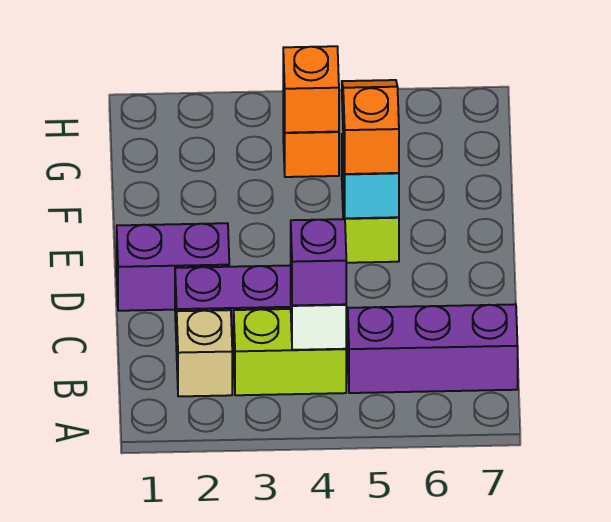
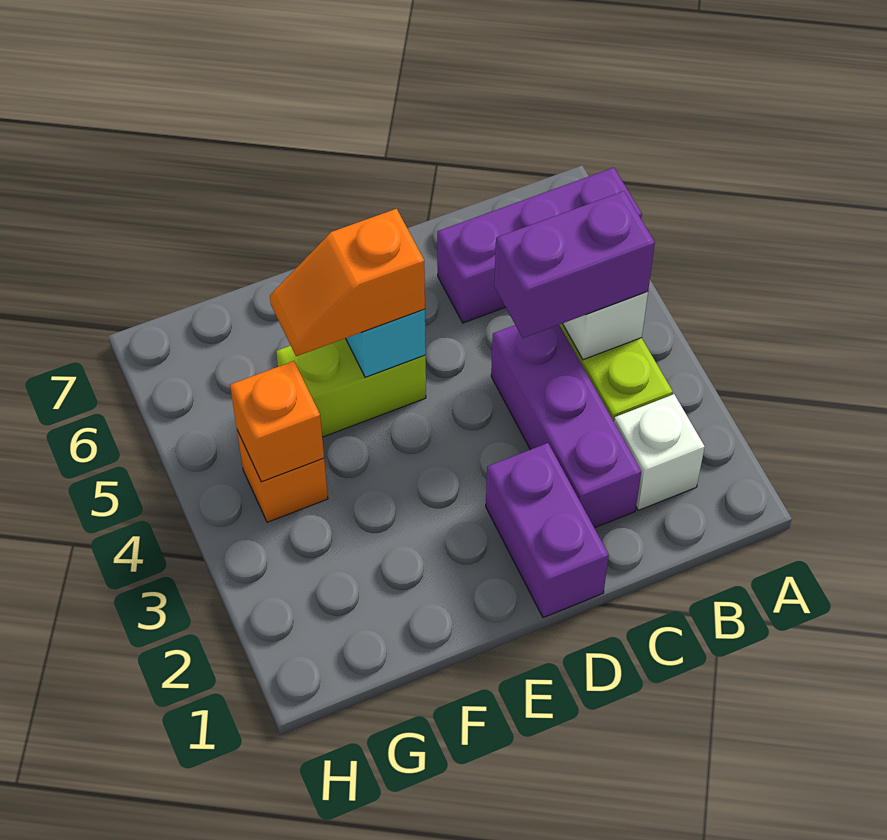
tan 1x1 brick [177,310,232,396] -> white 1x1 brick [614,394,705,510]
purple 1x1 brick [291,219,346,305] -> purple 1x2 brick [494,191,655,338]
purple 1x3 brick [348,304,518,393] -> purple 1x3 brick turned to [437,168,642,323]

